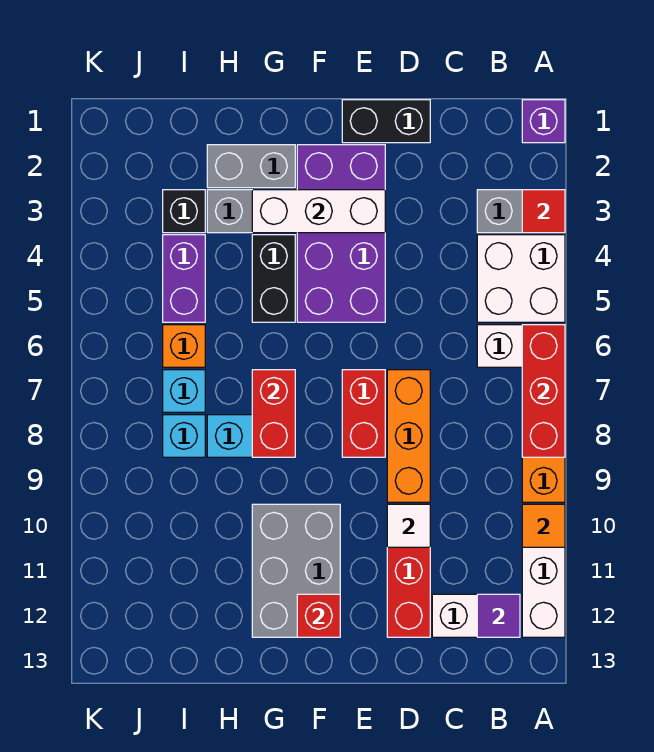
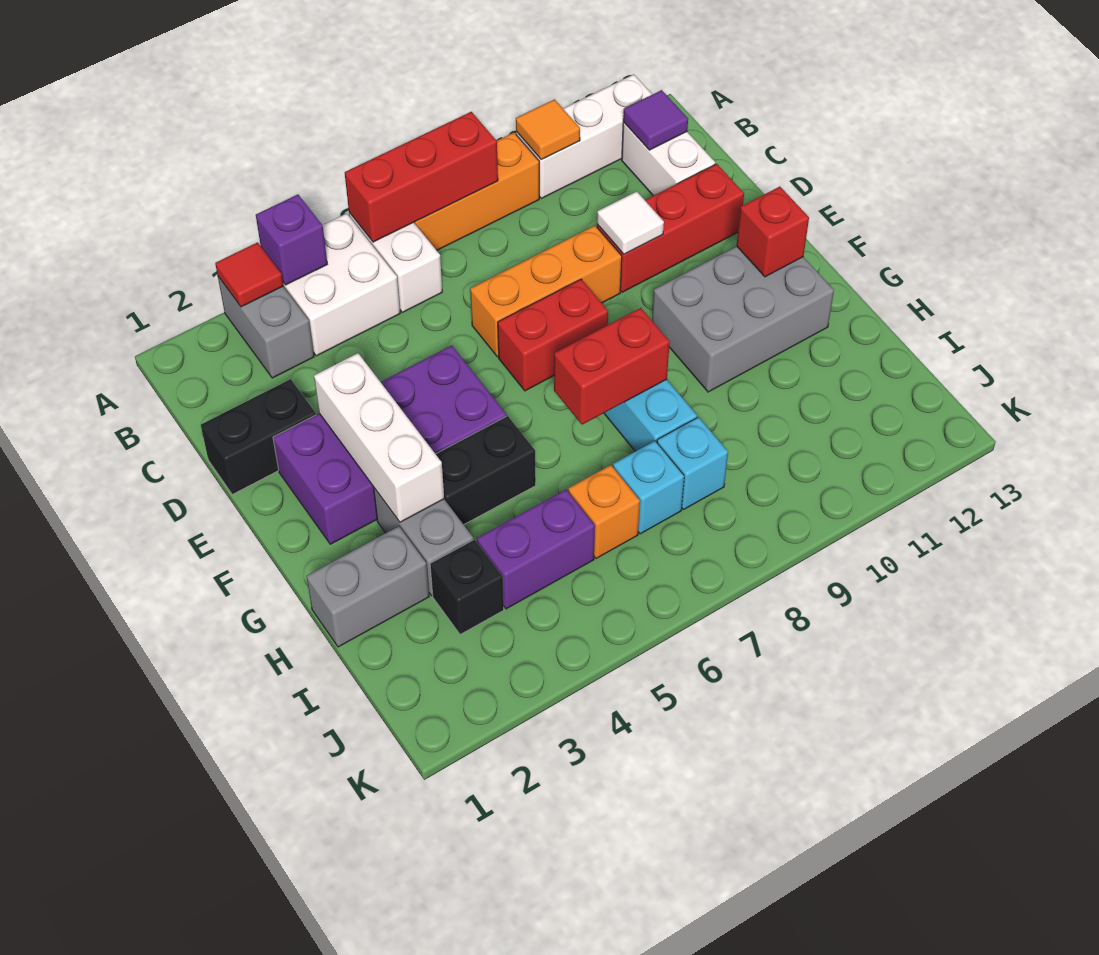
purple 1x1 brick [522,100,565,143] -> purple 1x1 brick moved to [256,195,327,285]
black 1x2 brick [342,100,430,143] -> black 1x2 brick turned to [201,379,316,495]
grey 1x2 brick [207,145,295,188] -> grey 1x2 brick turned to [306,526,429,647]

